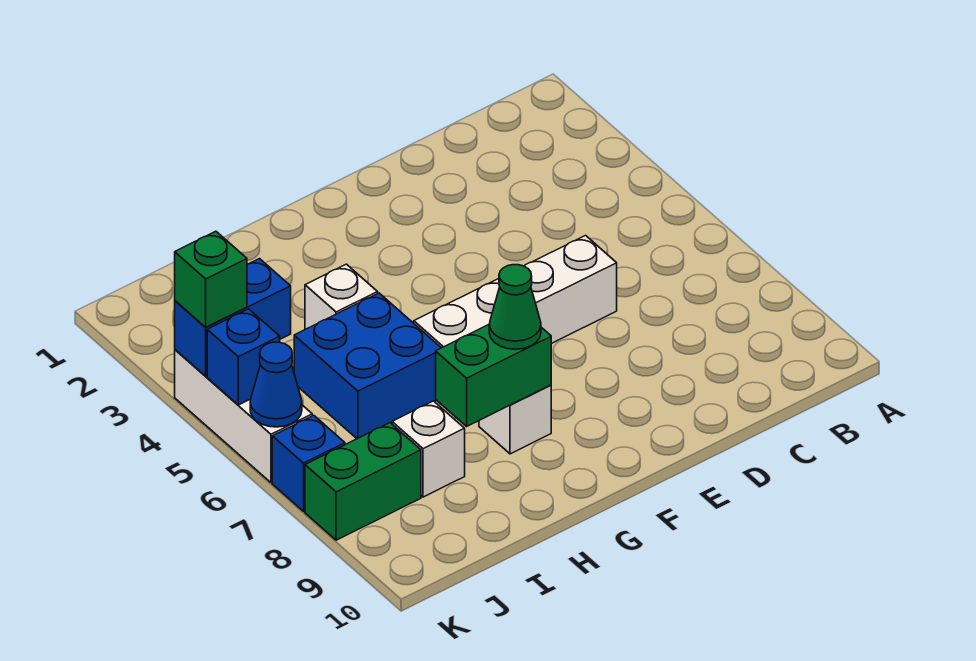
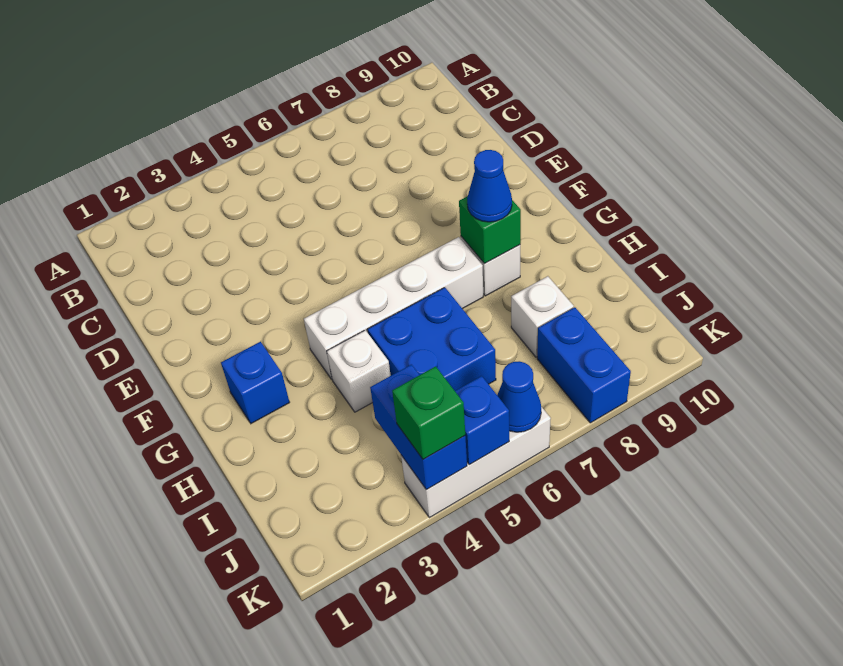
white 1x4 brick [414,236,617,348] -> white 1x4 brick turned to [304,237,483,379]
green 1x2 brick [436,325,551,426] -> green 1x1 brick [459,196,521,264]
green 1x1 cone [489,265,541,349] -> blue 1x1 cone [467,150,512,222]
green 1x2 brick [305,423,421,540] -> blue 1x2 brick [537,307,631,423]
blue 1x1 brick [272,415,345,511] -> blue 1x1 brick moved to [221,342,290,424]

